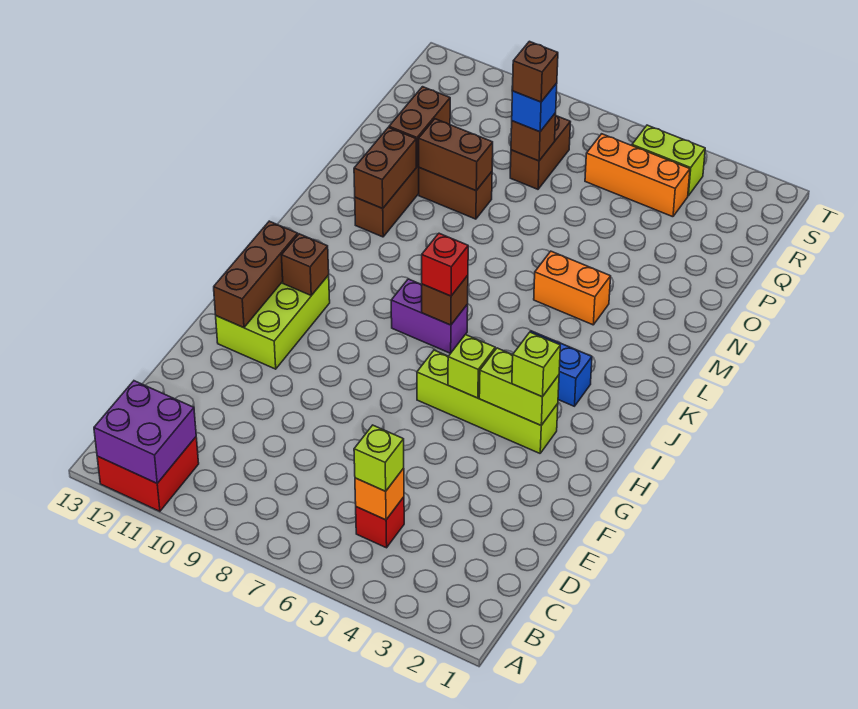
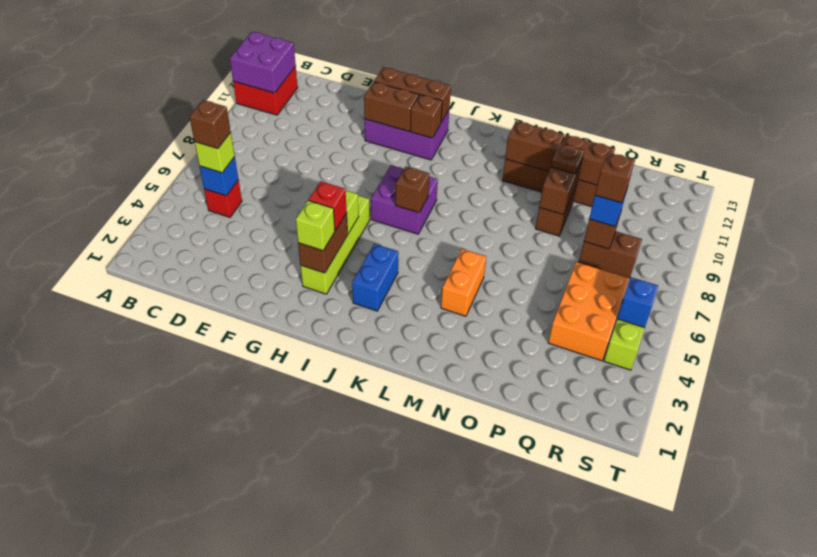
orange 1x1 brick [355,468,404,520] -> blue 1x1 brick [200,157,238,196]
none -> brown 1x1 brick [189,100,231,149]
lime 2x3 brick [216,275,330,369] -> purple 2x3 brick [365,110,449,160]
none -> brown 1x2 brick [364,82,419,131]
lime 1x2 brick [479,348,559,425] -> brown 1x2 brick [298,213,348,273]
purple 1x2 brick [391,279,468,353] -> purple 2x2 brick [371,165,438,234]
red 1x1 brick [422,233,468,296] -> red 1x1 brick moved to [309,181,347,230]
none -> brown 1x1 plate [551,143,584,174]
orange 1x3 brick [585,134,690,217] -> orange 2x3 brick [548,262,629,361]
none -> blue 1x1 brick [618,277,658,328]

